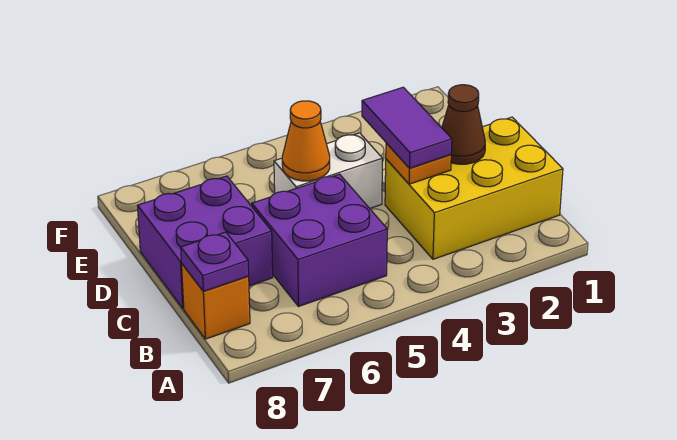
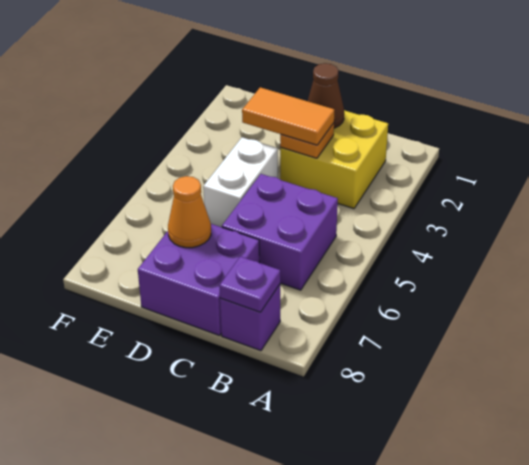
yellow 2x3 brick [385,117,563,259] -> yellow 2x2 brick [280,110,388,209]
orange 1x1 brick [182,264,250,339] -> purple 1x1 brick [220,285,280,351]
purple 1x2 tile [362,87,452,168] -> orange 1x2 tile [242,87,334,145]
orange 1x1 cone [282,101,330,181] -> orange 1x1 cone moved to [168,176,211,248]

